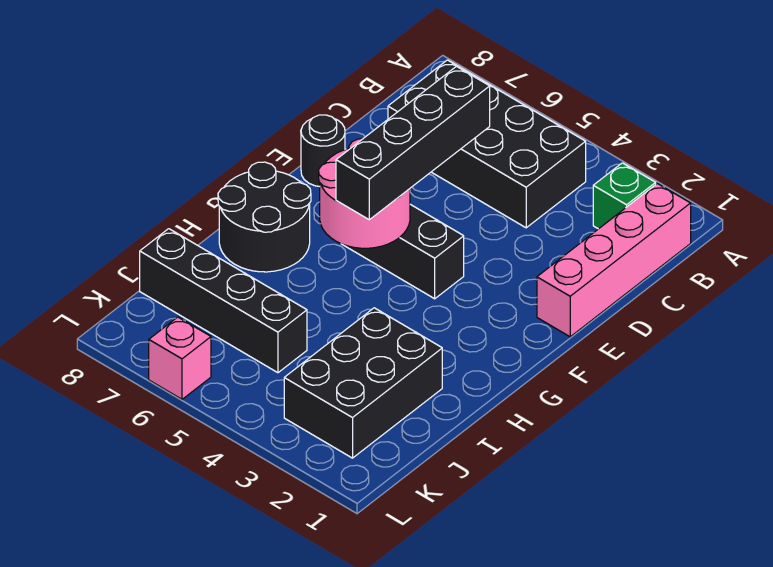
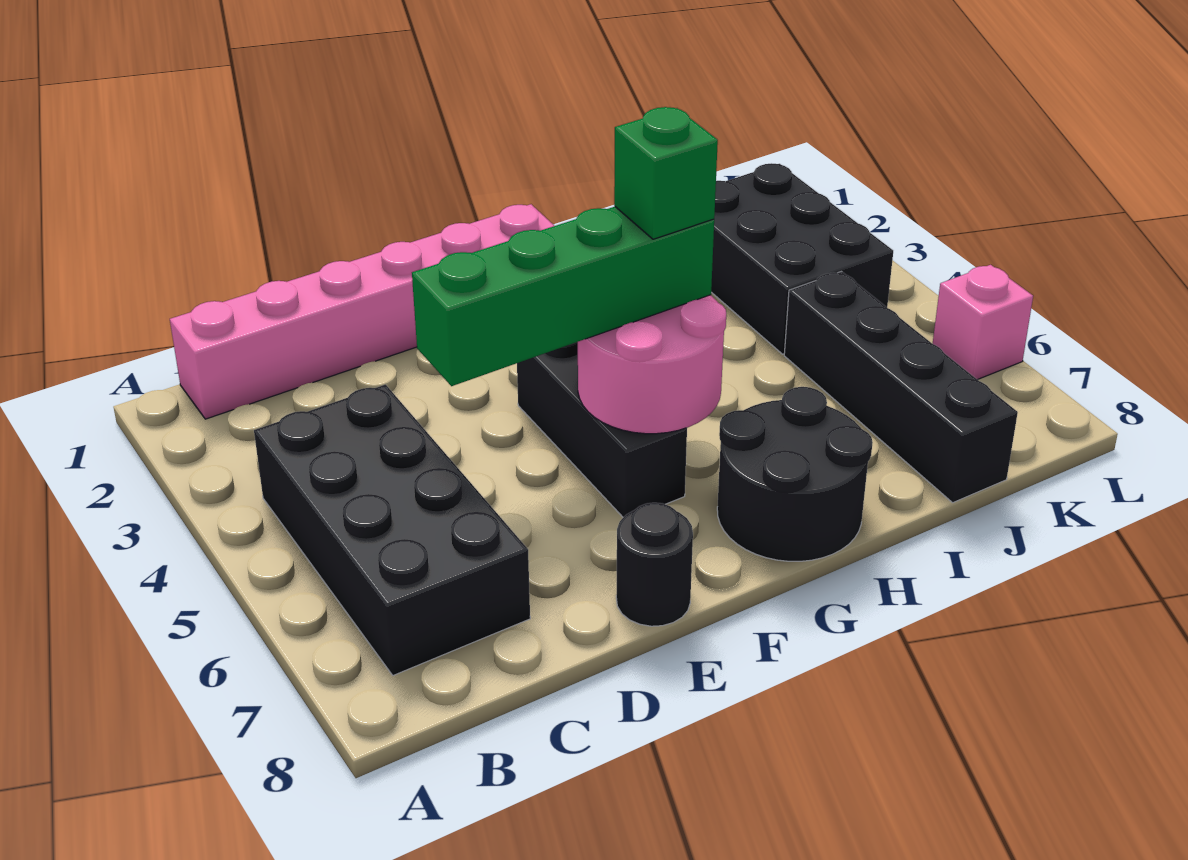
pink 1x4 brick [537,184,691,337] -> pink 1x6 brick [170,204,554,419]
green 1x1 brick [593,163,656,229] -> green 1x1 brick moved to [614,107,718,239]
black 1x4 brick [336,66,490,220] -> green 1x4 brick [412,207,714,386]
black 2x3 brick [284,308,442,458] -> black 2x3 brick turned to [711,163,893,354]

